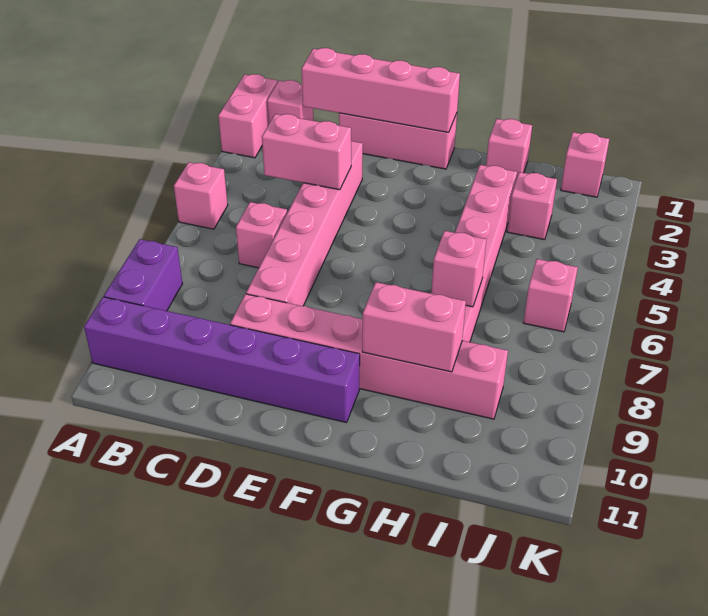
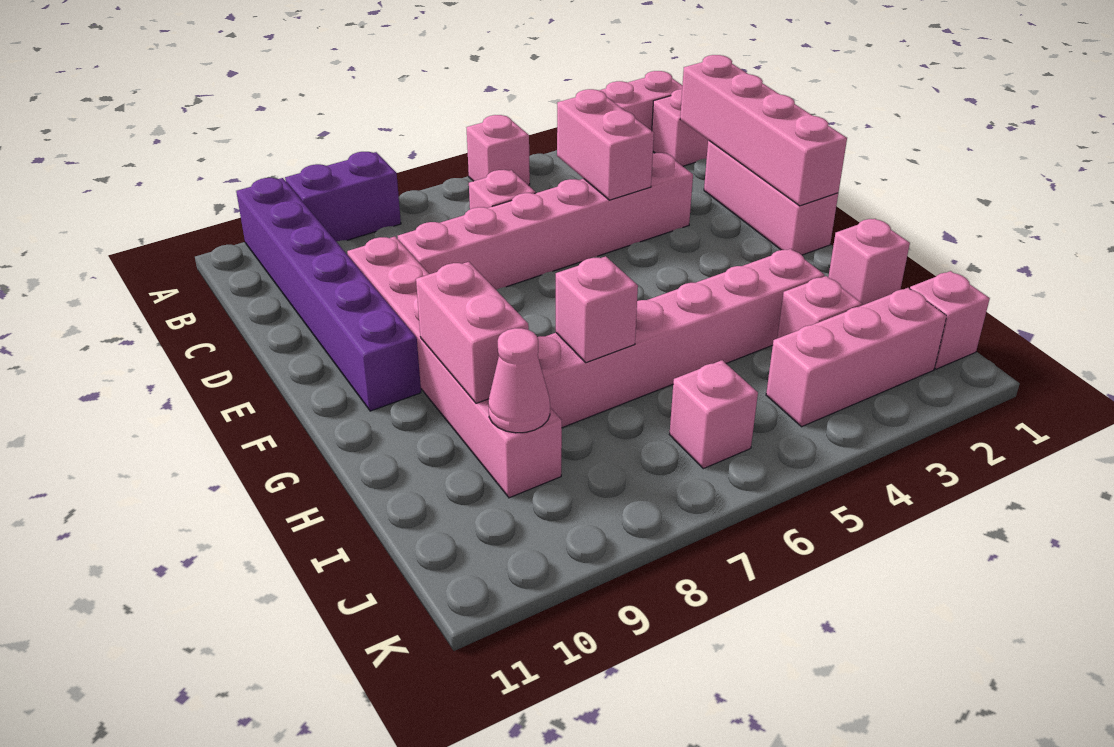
none -> pink 1x1 cone [488,328,550,433]
none -> pink 1x3 brick [766,288,947,427]

